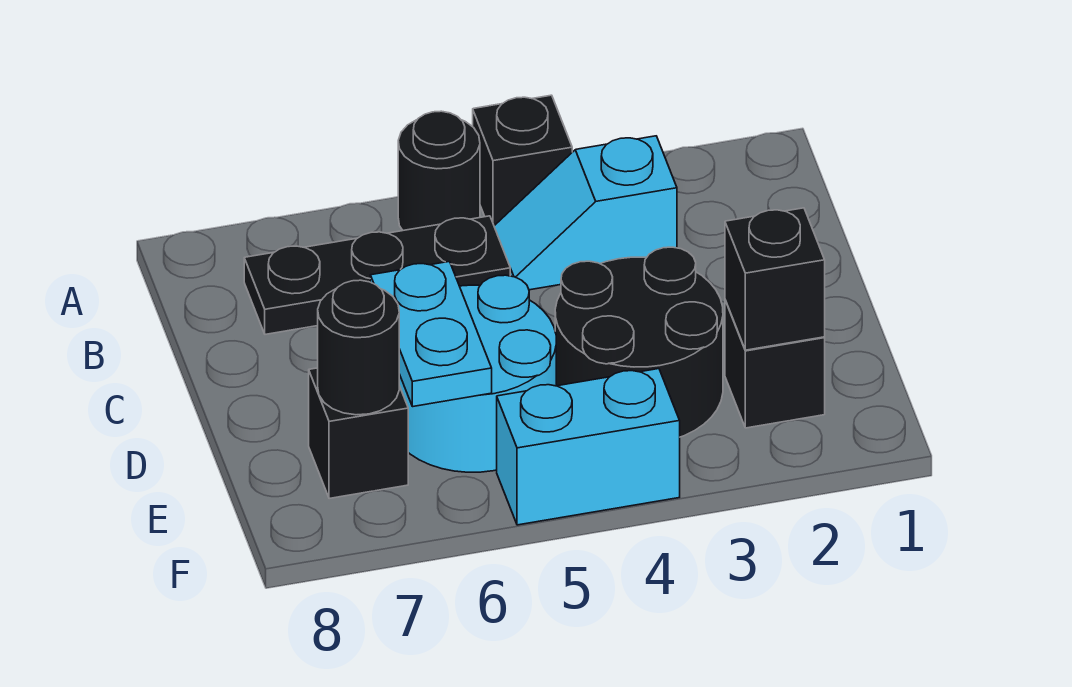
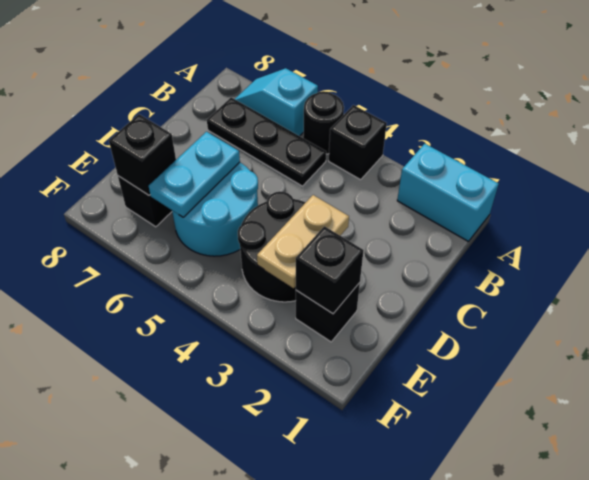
cyan 1x2 slope [494,136,677,290] -> cyan 1x2 slope moved to [235,68,318,136]
none -> tan 1x2 plate [257,195,349,288]
black 1x1 round brick [318,280,399,415] -> black 1x1 brick [109,114,176,195]
cyan 1x2 brick [497,369,680,525] -> cyan 1x2 brick moved to [397,144,499,242]

